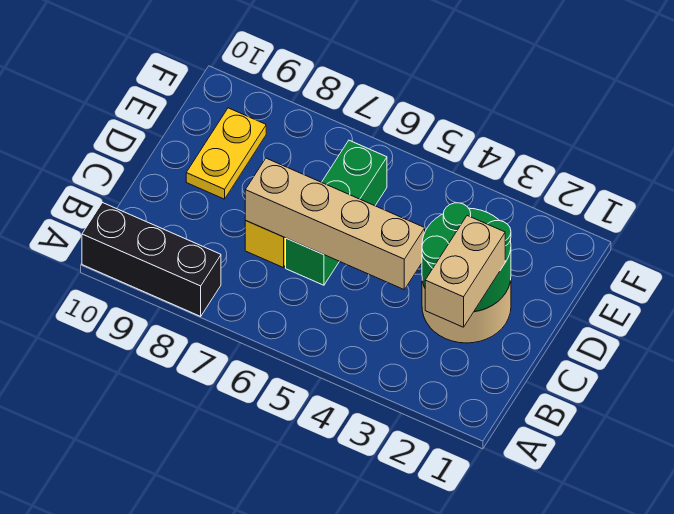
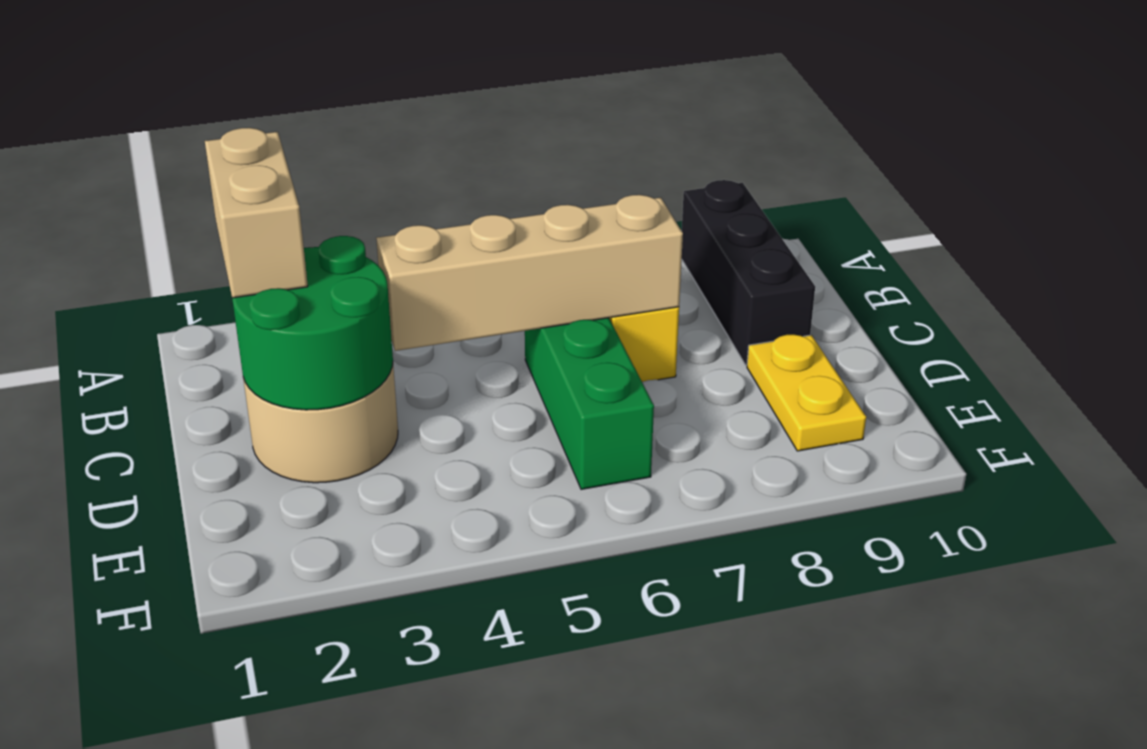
black 1x3 brick [82,203,221,316] -> black 1x3 brick turned to [682,180,815,365]

